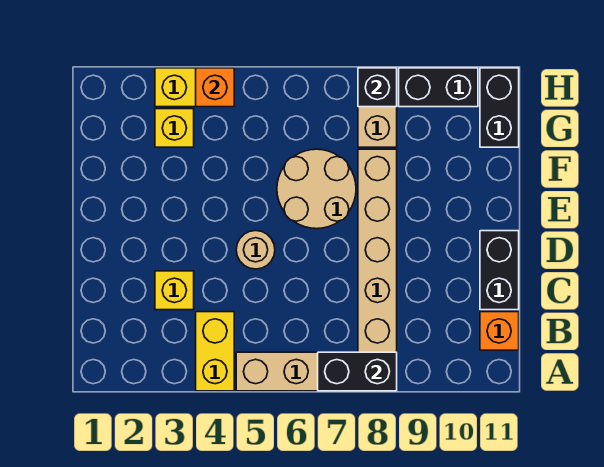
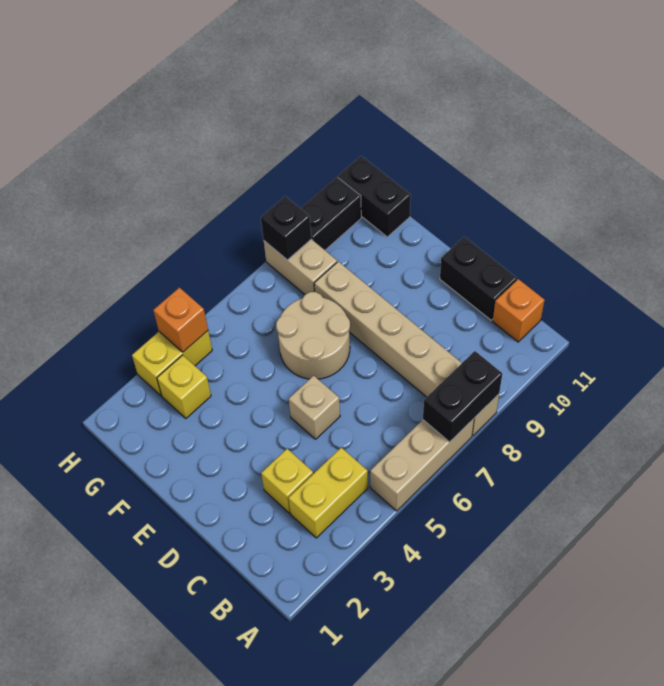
yellow 1x2 brick [196,312,234,391] -> yellow 1x2 brick turned to [288,447,368,538]
tan 1x1 round brick [236,231,275,269] -> tan 1x1 brick [289,375,340,439]

